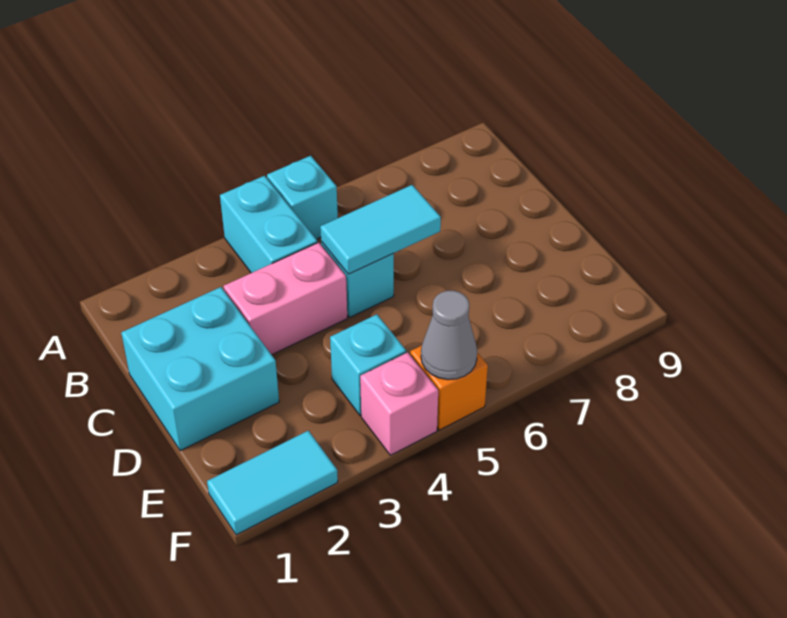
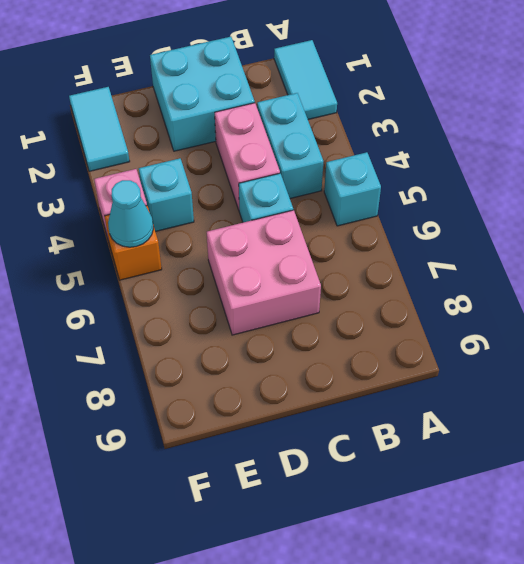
cyan 1x2 brick [220,176,318,273] -> cyan 1x2 brick turned to [257,93,323,199]
cyan 1x2 tile [320,185,441,274] -> cyan 1x2 tile moved to [274,40,337,119]
none -> pink 2x2 brick [207,210,321,335]
grey 1x1 cone [421,291,477,380] -> cyan 1x1 cone [108,180,153,247]

